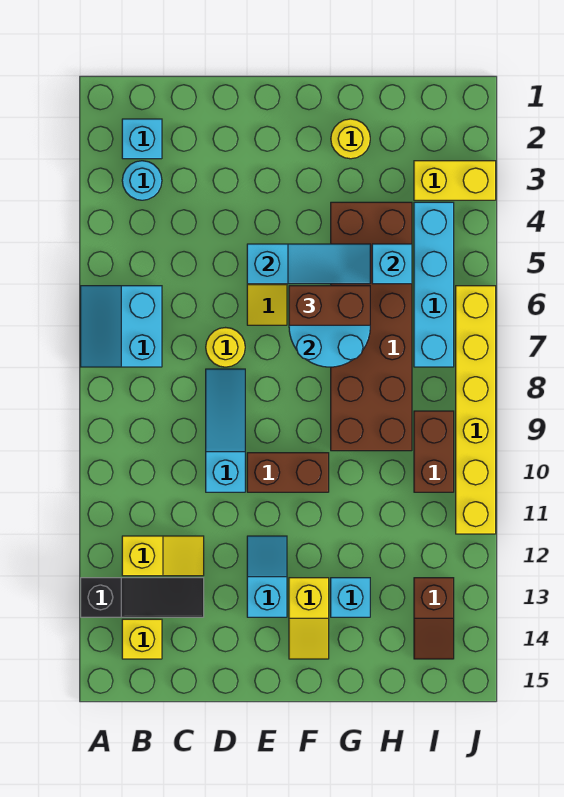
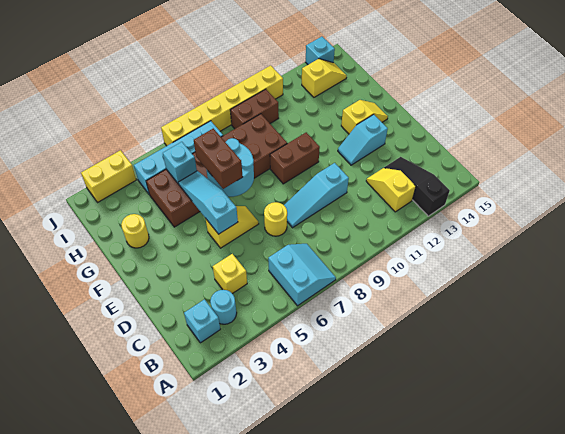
cyan 2x2 slope [81,286,162,367] -> cyan 2x2 slope turned to [268,244,336,306]
yellow 1x1 brick [122,619,162,659] -> yellow 1x1 brick moved to [213,254,247,294]
brown 1x2 brick [247,453,329,492] -> brown 1x2 brick turned to [270,132,320,184]
cyan 1x1 brick [331,578,370,617] -> cyan 1x1 brick moved to [306,37,335,65]
yellow 1x2 brick [414,161,496,200] -> yellow 1x2 brick turned to [81,150,136,202]
brown 1x2 slope [414,578,454,659] -> yellow 1x2 slope [302,59,347,97]

